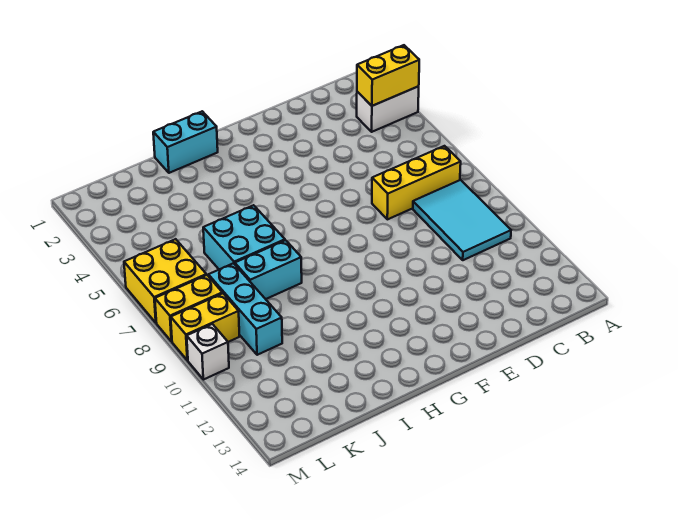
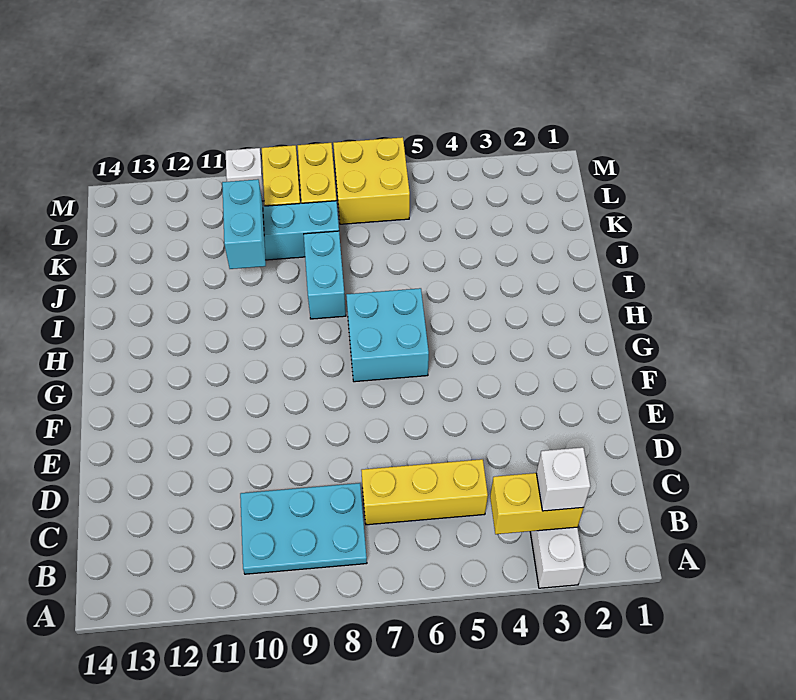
yellow 1x2 brick [357,45,419,106] -> yellow 1x2 brick turned to [490,473,584,534]
none -> white 1x1 brick [536,447,590,511]
yellow 1x3 brick [372,146,461,219] -> yellow 1x3 brick turned to [361,459,488,525]
cyan 2x3 tile [413,180,511,260] -> cyan 2x3 plate [240,483,367,574]
cyan 1x2 brick [153,111,218,173] -> cyan 1x2 brick moved to [222,179,266,269]
cyan 2x2 brick [203,205,285,269] -> cyan 2x2 brick moved to [346,288,429,382]

